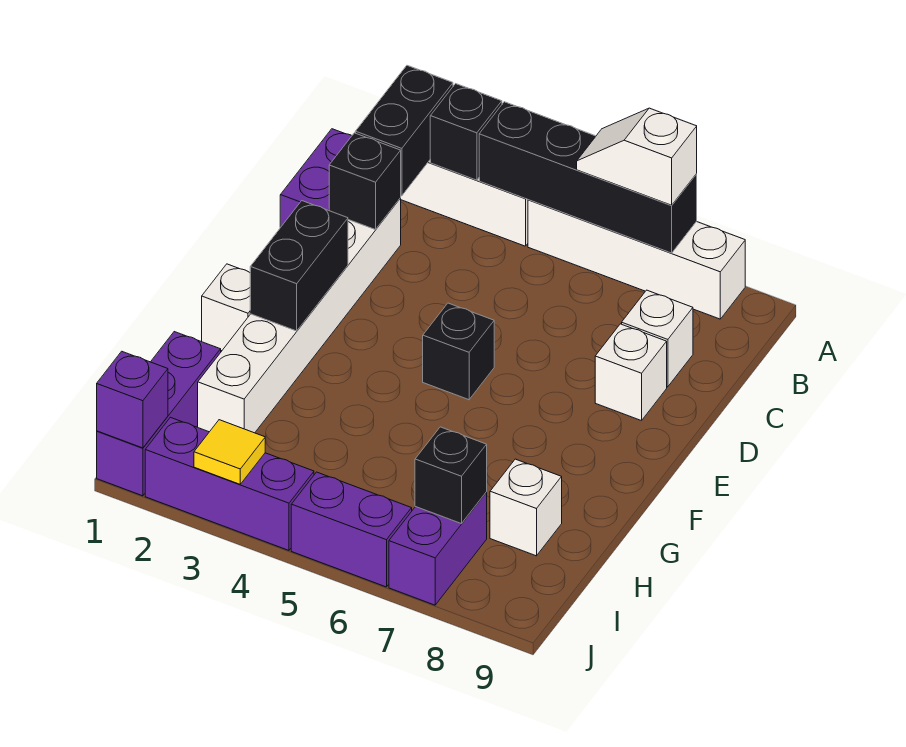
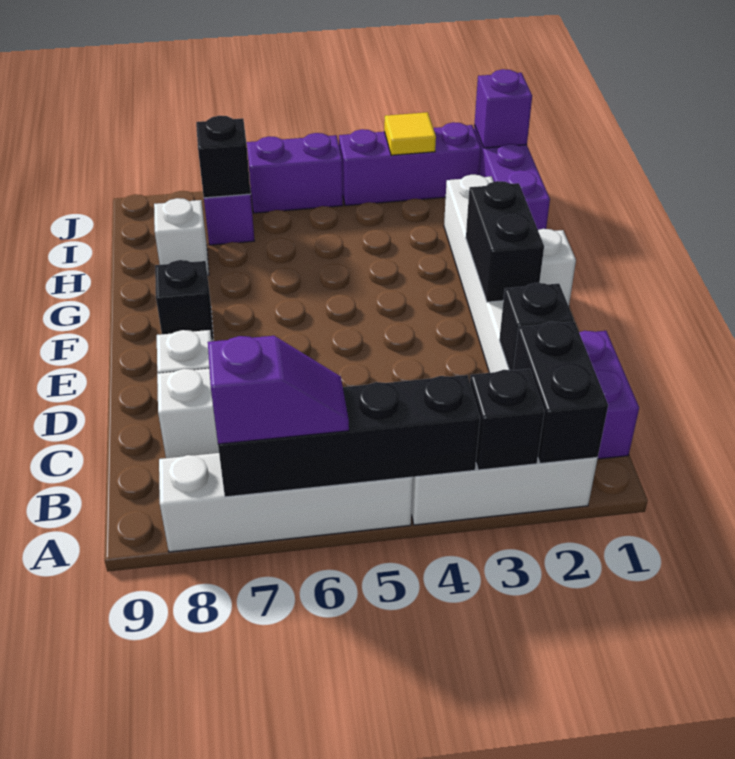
white 1x2 slope [577,108,697,205] -> purple 1x2 slope [208,336,349,444]
black 1x1 brick [423,303,494,400] -> black 1x1 brick moved to [155,260,213,340]

